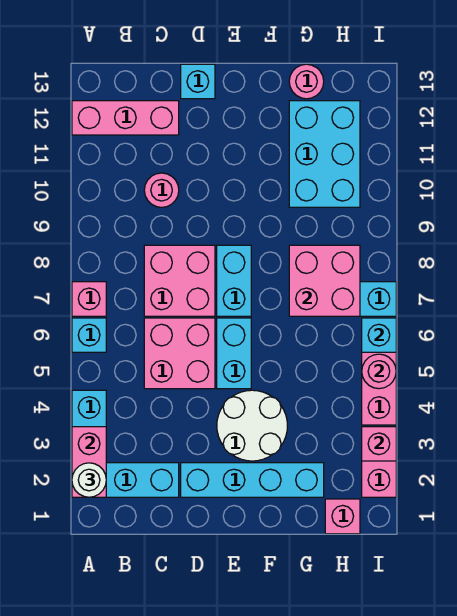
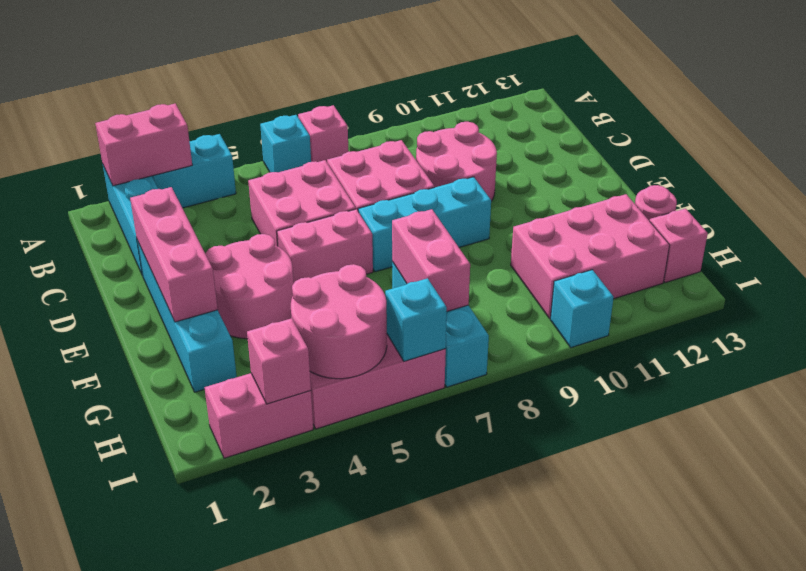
white 1x1 round brick [72,463,106,497] -> none
pink 1x3 brick [72,101,179,135] -> pink 1x3 brick moved to [130,187,218,322]
pink 1x1 round brick [144,173,179,207] -> pink 2x2 round brick [416,122,497,201]
cyan 1x1 brick [181,64,215,99] -> cyan 1x1 brick moved to [550,270,614,348]
white 2x2 round brick [217,390,287,461] -> pink 2x2 round brick [205,234,294,339]
cyan 1x2 brick [217,318,251,389] -> pink 1x2 brick [277,209,373,282]
cyan 1x2 brick [217,245,251,316] -> cyan 1x3 brick [358,177,491,272]
pink 2x2 brick [289,245,360,316] -> pink 1x2 brick [392,209,470,311]
cyan 2x3 brick [289,101,360,207] -> pink 2x3 brick [511,194,669,318]
pink 1x1 brick [325,499,360,534] -> pink 1x1 brick moved to [650,209,708,283]
pink 1x1 round brick [362,354,396,389] -> pink 2x2 round brick [291,264,387,379]

